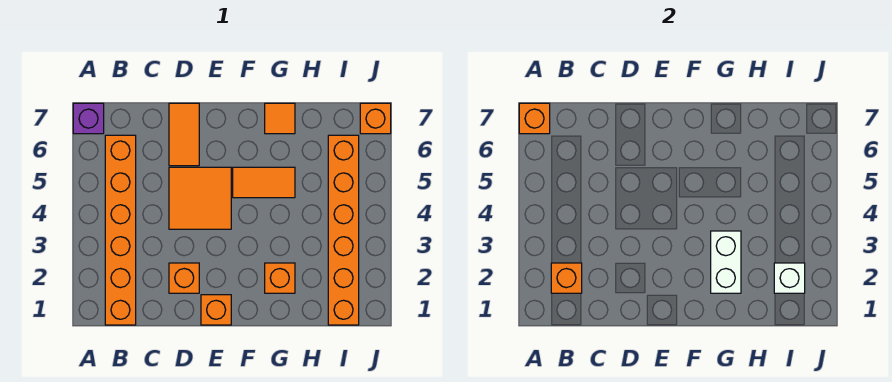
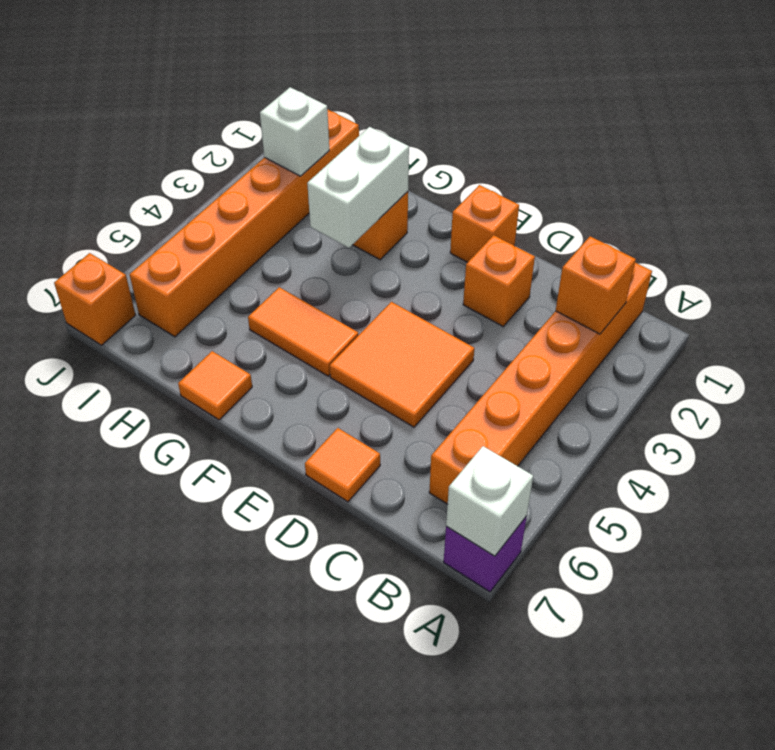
orange 1x1 brick [519,103,550,134] -> white 1x1 brick [446,446,533,556]
orange 1x2 tile [169,103,199,166] -> orange 1x1 tile [305,428,380,502]

